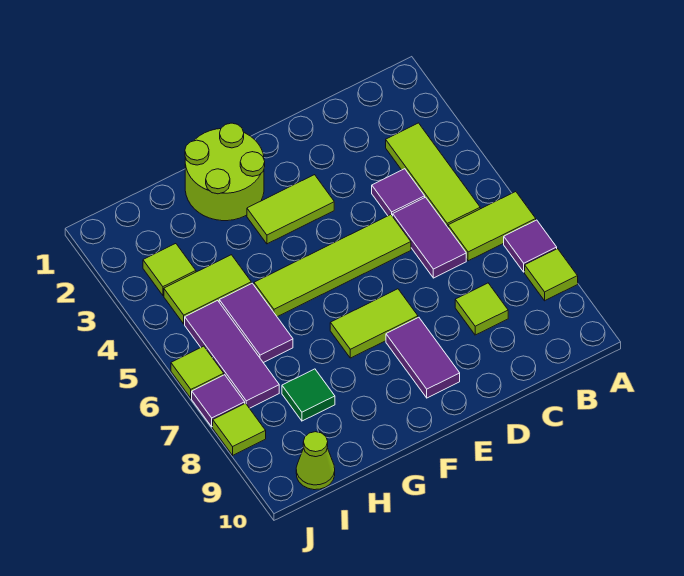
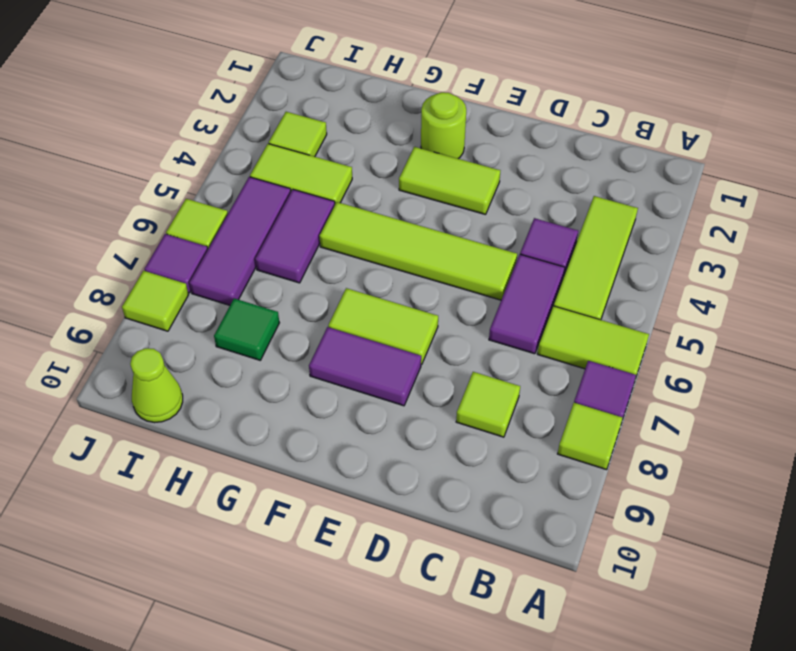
purple 1x2 tile [386,317,460,398] -> purple 1x2 tile turned to [309,327,421,406]
lime 2x2 round brick [185,123,265,221] -> lime 1x1 round brick [421,92,466,159]

